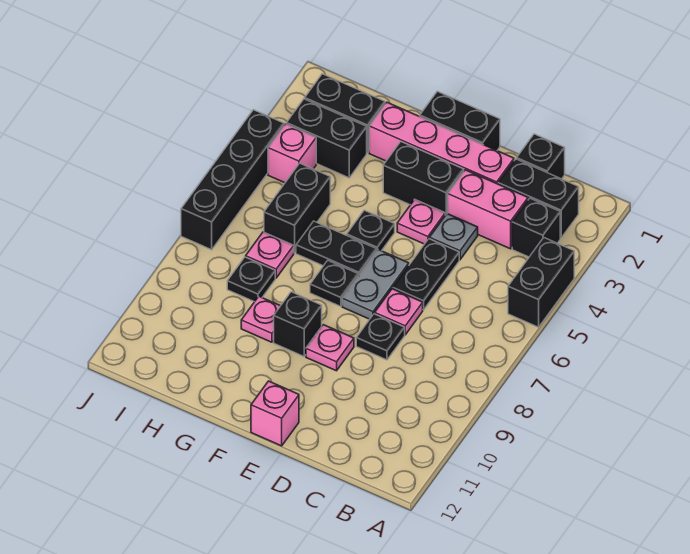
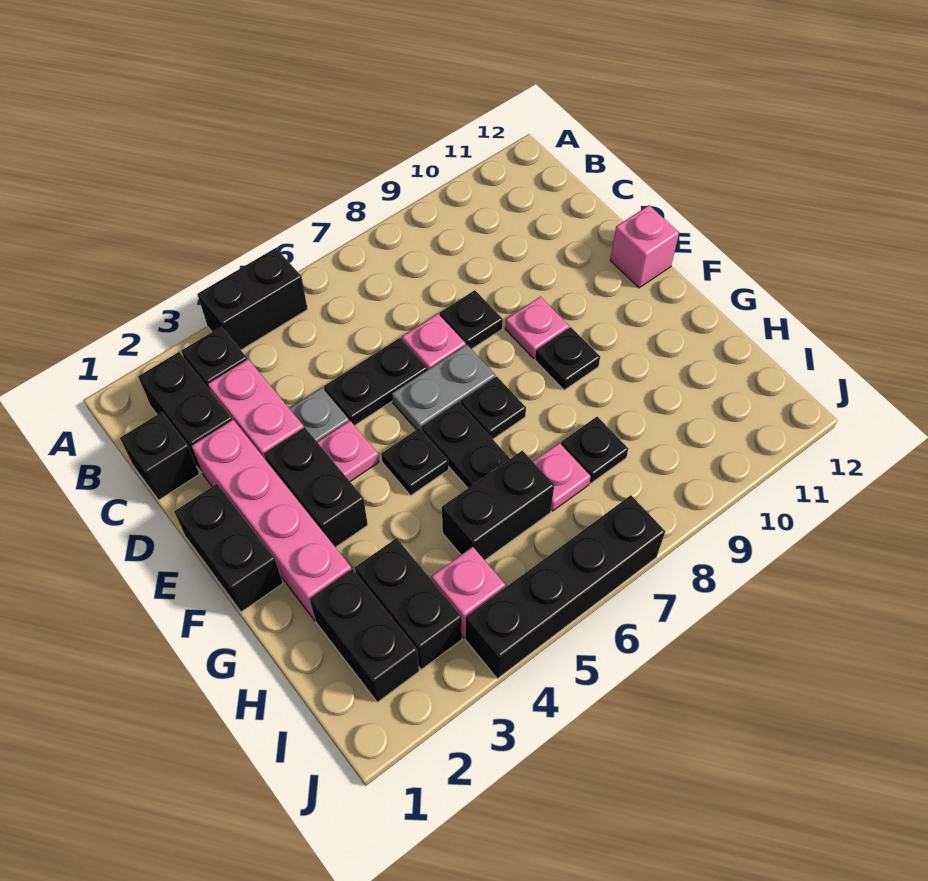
black 1x1 brick [274,292,322,356] -> black 1x1 plate [535,327,600,390]
pink 1x1 plate [241,296,280,342] -> none

